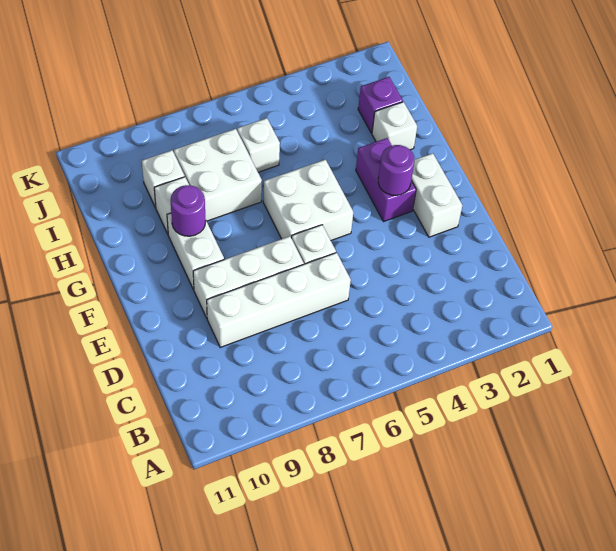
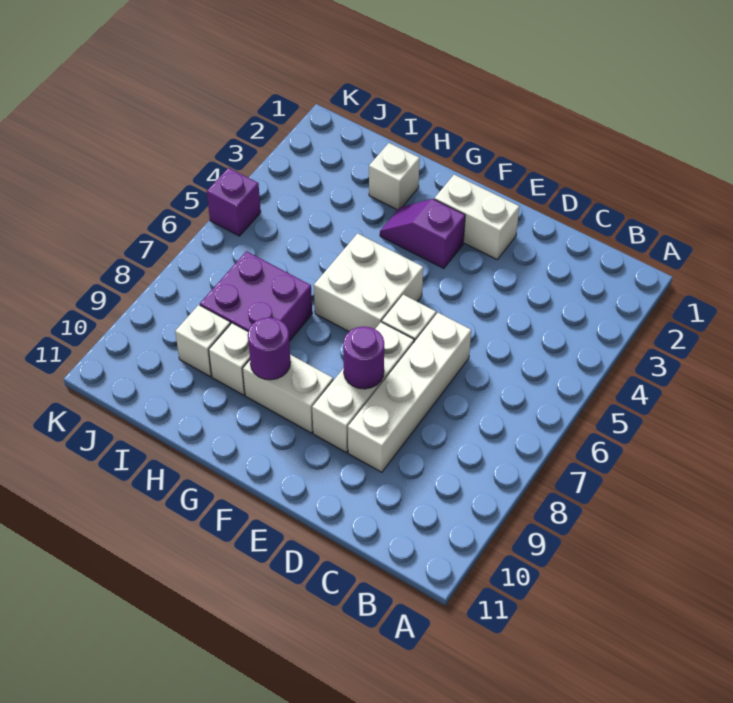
purple 1x2 brick [356,138,416,222] -> purple 1x2 slope [380,199,465,268]
purple 1x1 round brick [378,145,414,195] -> purple 1x1 round brick moved to [343,327,384,389]
white 2x2 brick [174,129,262,221] -> purple 2x2 brick [200,251,312,341]
purple 1x1 brick [358,77,403,133] -> purple 1x1 brick moved to [207,168,261,236]
white 1x1 brick [237,118,280,172] -> none

